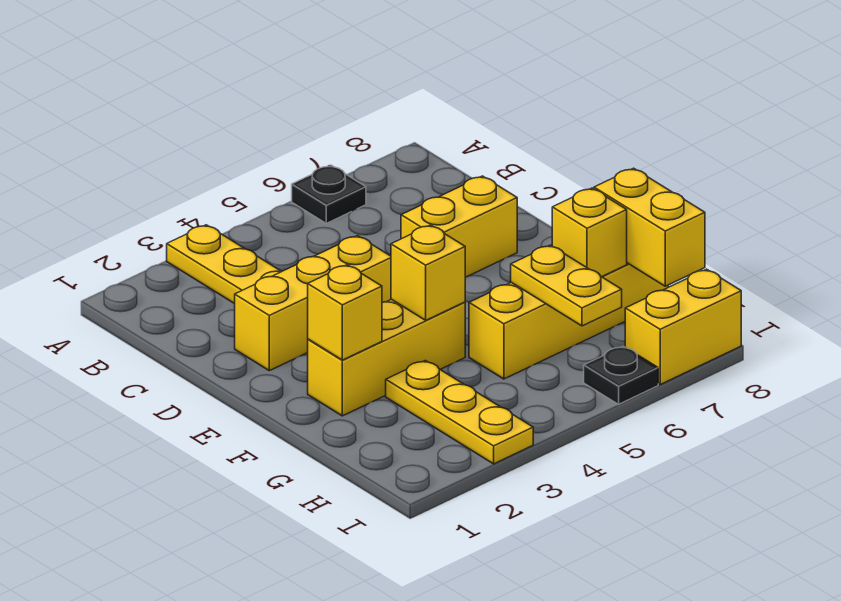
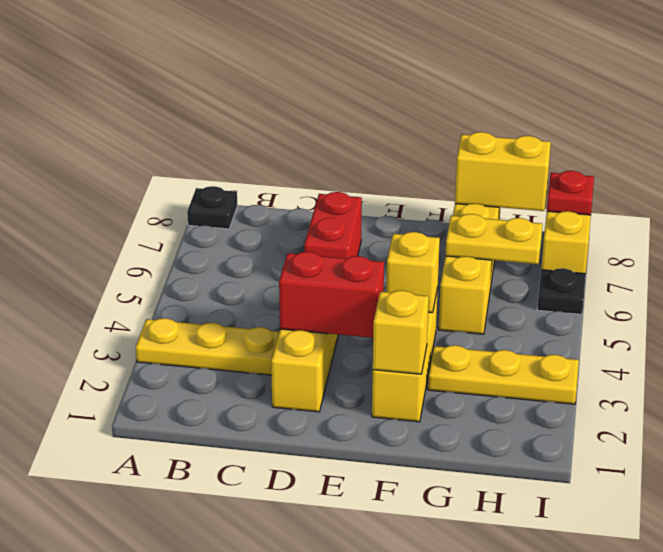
black 1x1 plate [292,165,366,223] -> black 1x1 plate moved to [187,186,237,229]
none -> red 1x2 brick [279,252,384,338]
yellow 1x2 brick [401,176,517,277] -> red 1x2 brick [304,192,362,258]
yellow 1x1 brick [552,188,627,277] -> none
none -> red 1x1 plate [547,171,594,215]

